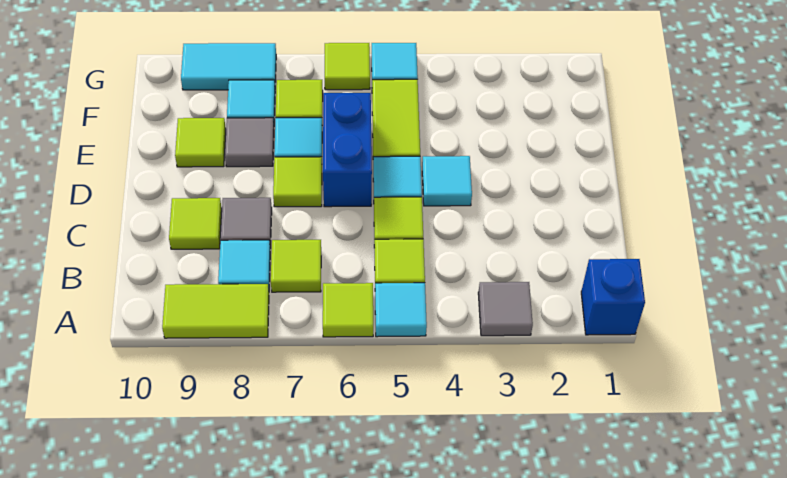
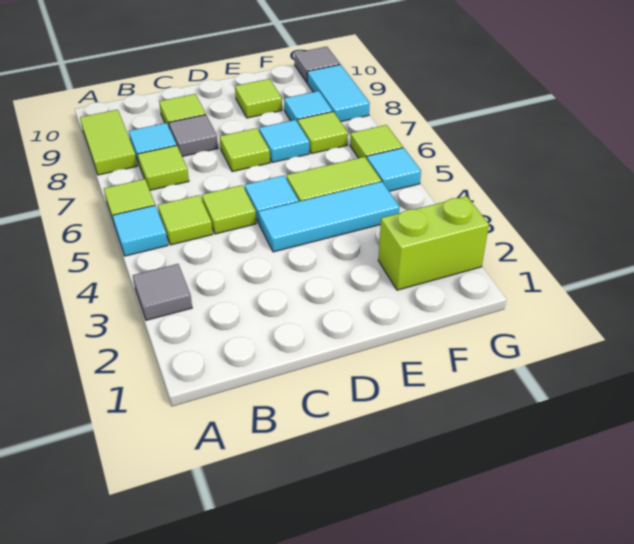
blue 1x1 brick [581,259,645,335] -> none
cyan 1x1 tile [422,156,472,206] -> cyan 1x3 tile [258,182,400,252]
blue 1x2 brick [323,93,372,207] -> none
grey 1x1 tile [225,118,274,167] -> grey 1x1 tile moved to [295,47,340,82]
none -> lime 1x2 brick [378,196,489,290]

